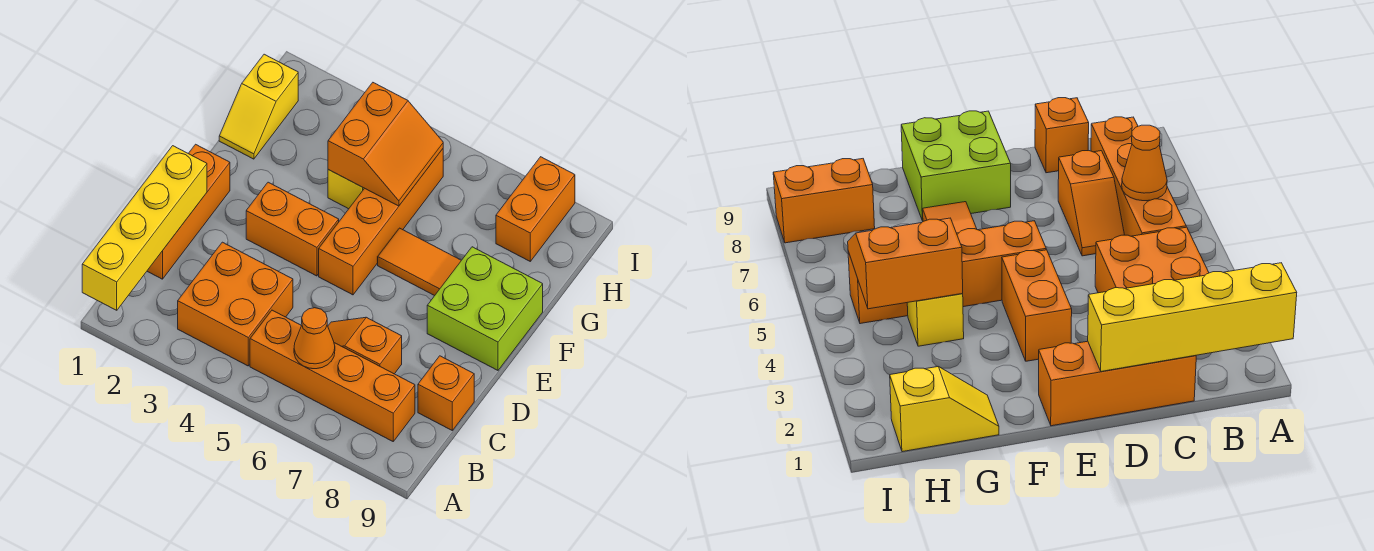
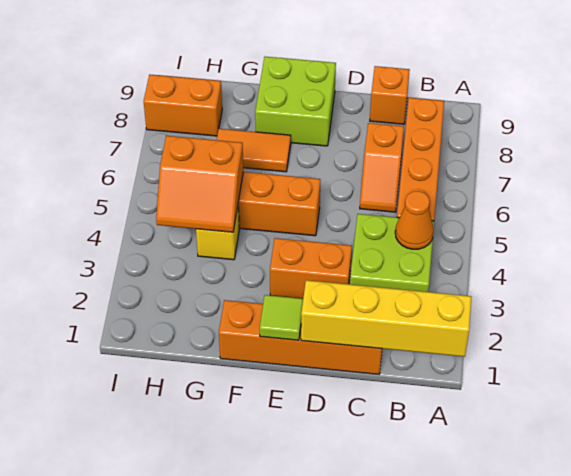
orange 2x2 brick [178,242,293,366] -> lime 2x2 brick [350,214,434,292]
orange 1x1 cone [294,308,335,369] -> orange 1x1 cone moved to [395,191,434,249]
orange 1x3 brick [147,144,230,279] -> orange 1x4 brick [219,300,382,374]
none -> lime 1x1 tile [260,295,303,340]
orange 1x2 brick [246,182,339,276] -> orange 1x2 brick turned to [270,238,352,299]
orange 1x2 tile [378,228,461,296] -> orange 1x2 tile turned to [217,129,291,172]
yellow 1x2 slope [219,54,298,159] -> none
orange 2x2 slope [328,83,443,206] -> orange 2x2 slope turned to [156,136,243,232]

